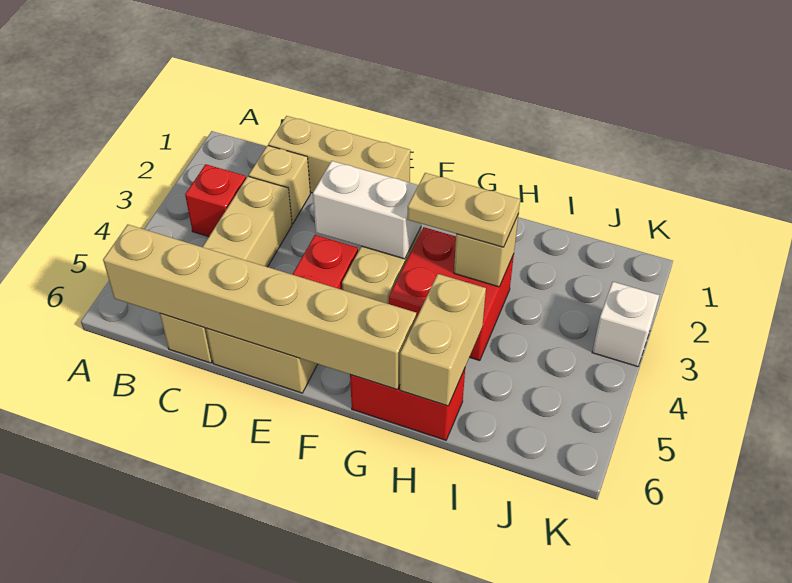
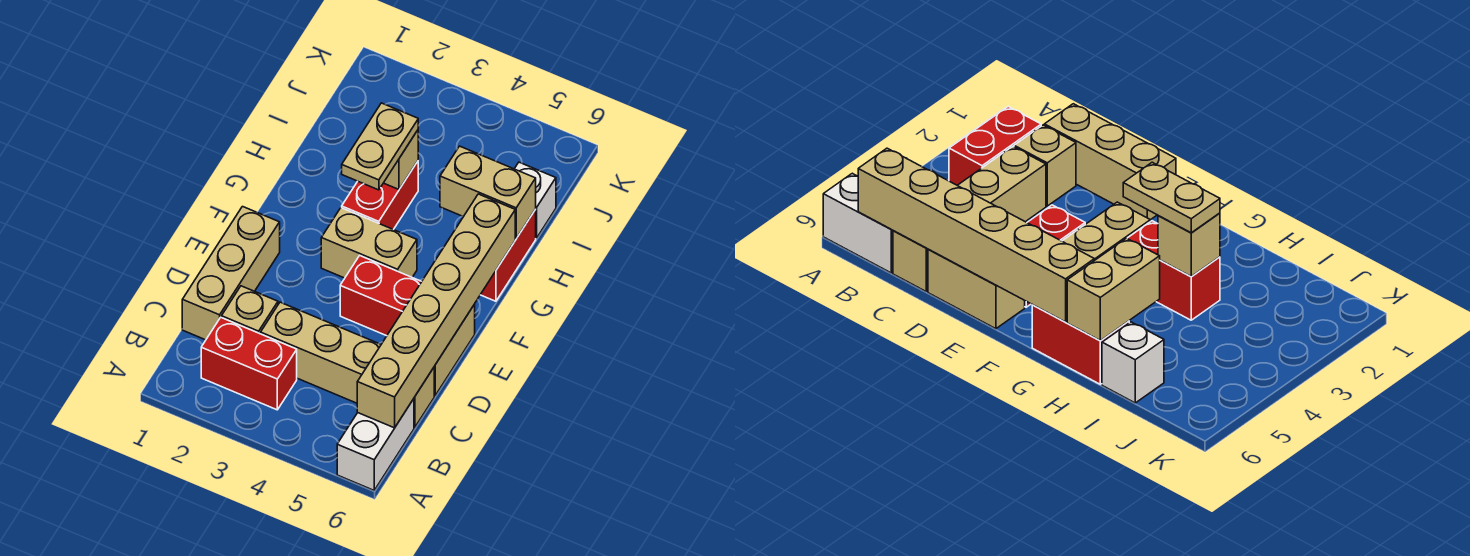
red 1x1 brick [185,164,246,237] -> red 1x2 brick [201,317,297,410]
white 1x2 brick [313,161,421,259] -> white 1x2 brick moved to [337,399,414,490]
red 2x2 brick [389,227,514,361] -> red 1x2 brick [342,161,418,229]
white 1x1 brick [592,282,659,367] -> white 1x1 brick moved to [515,162,556,238]

